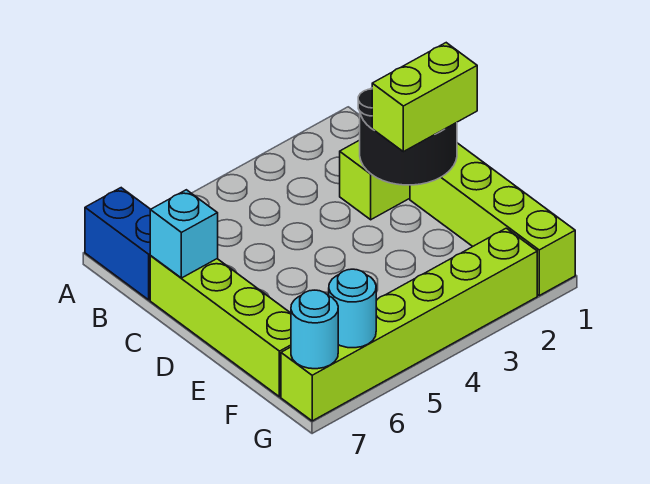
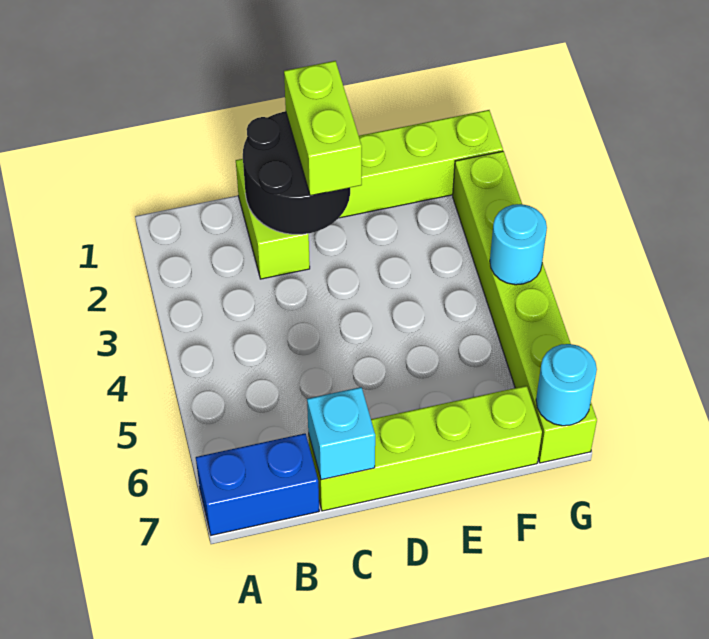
cyan 1x1 round brick [329,269,376,348] -> cyan 1x1 round brick moved to [490,204,547,285]

